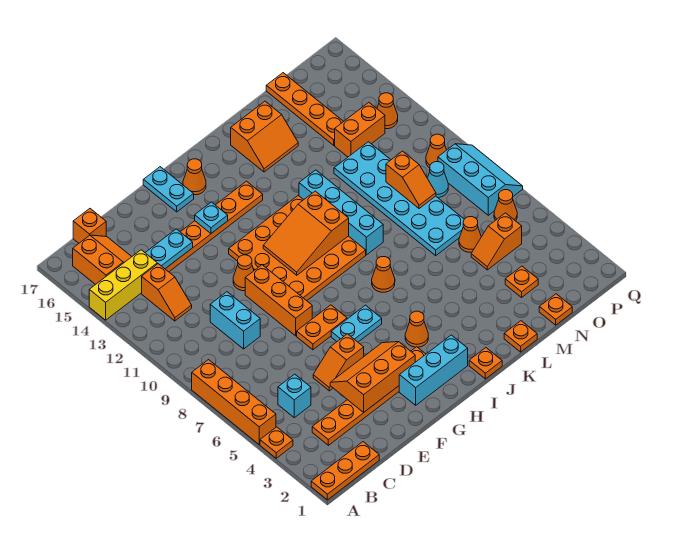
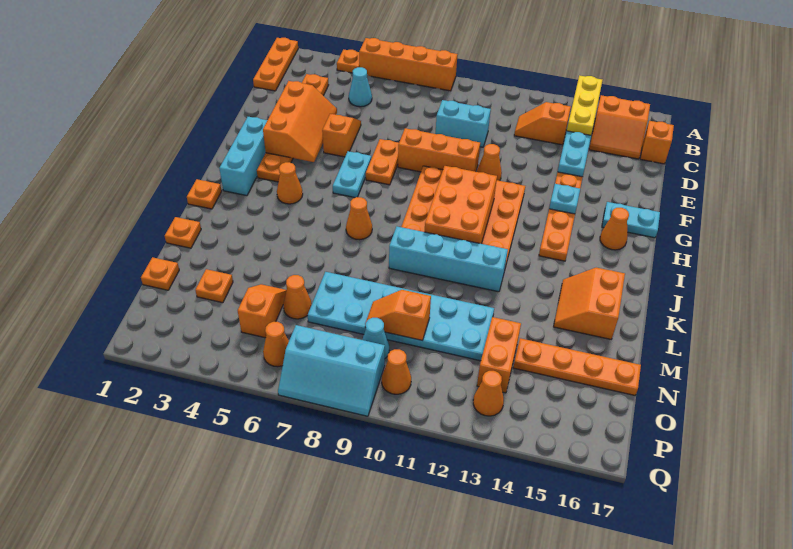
cyan 1x1 brick [278,374,311,418] -> cyan 1x1 cone [349,67,372,107]
orange 2x3 slope [263,191,349,275] -> orange 2x3 brick [425,166,497,244]

